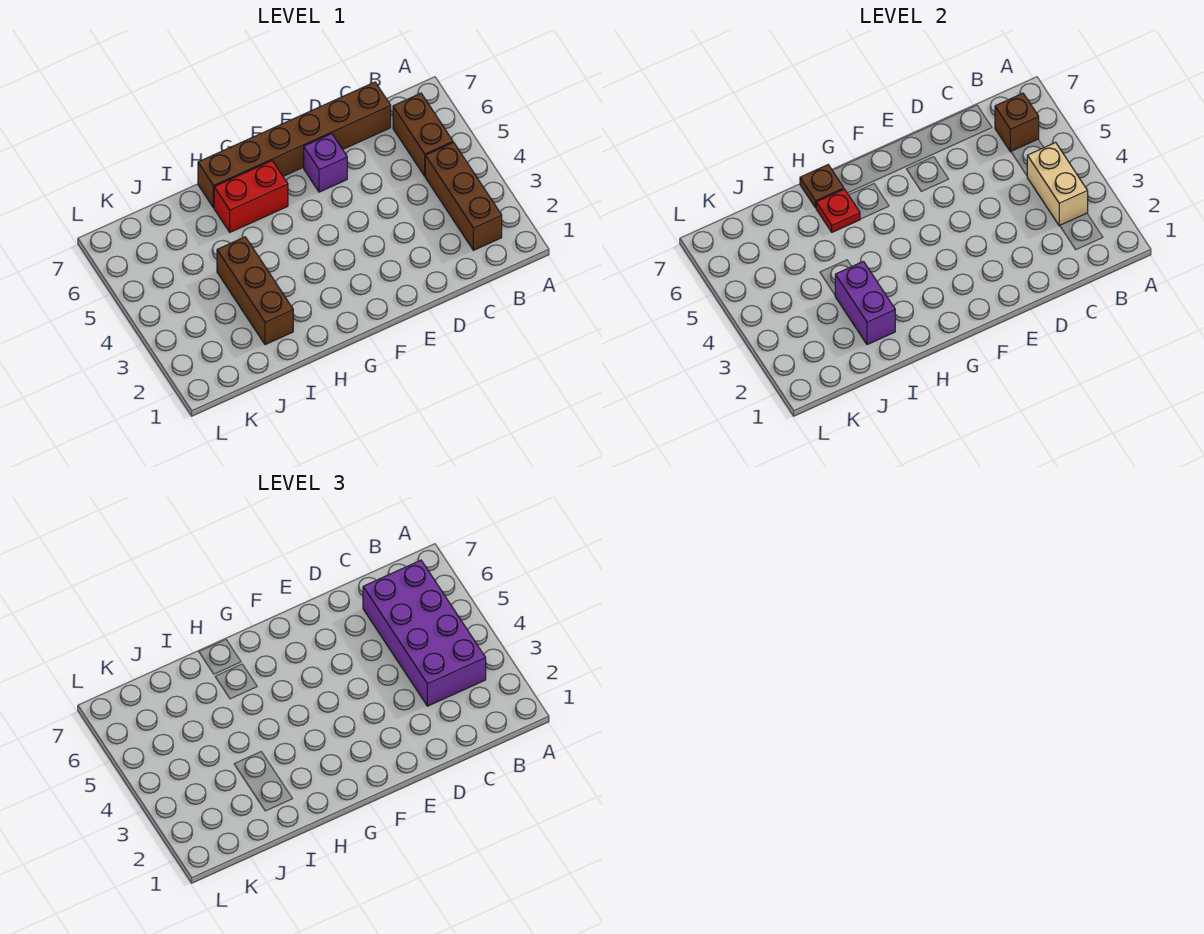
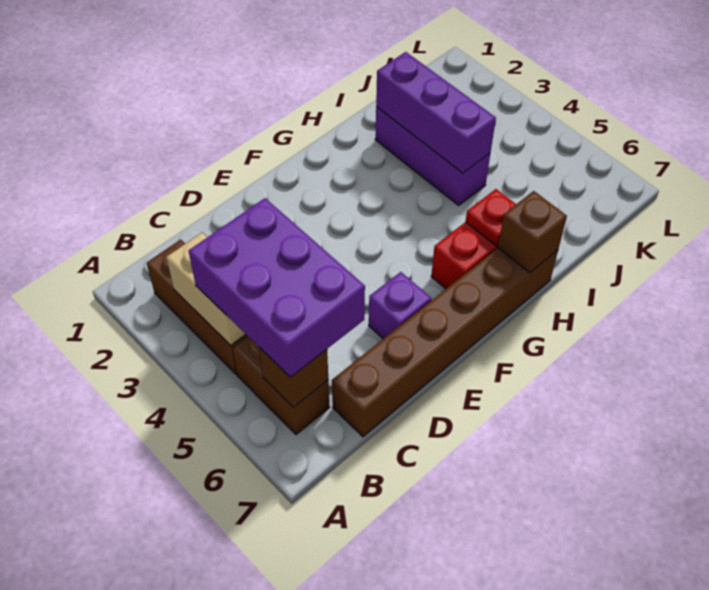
purple 2x4 brick [363,560,486,706] -> purple 2x3 brick [188,198,365,377]
brown 1x1 plate [800,165,844,208] -> brown 1x1 brick [498,191,567,273]
brown 1x3 brick [217,237,293,345] -> purple 1x3 brick [375,107,490,205]
purple 1x2 brick [835,262,895,345] -> purple 1x3 brick [376,52,496,173]

